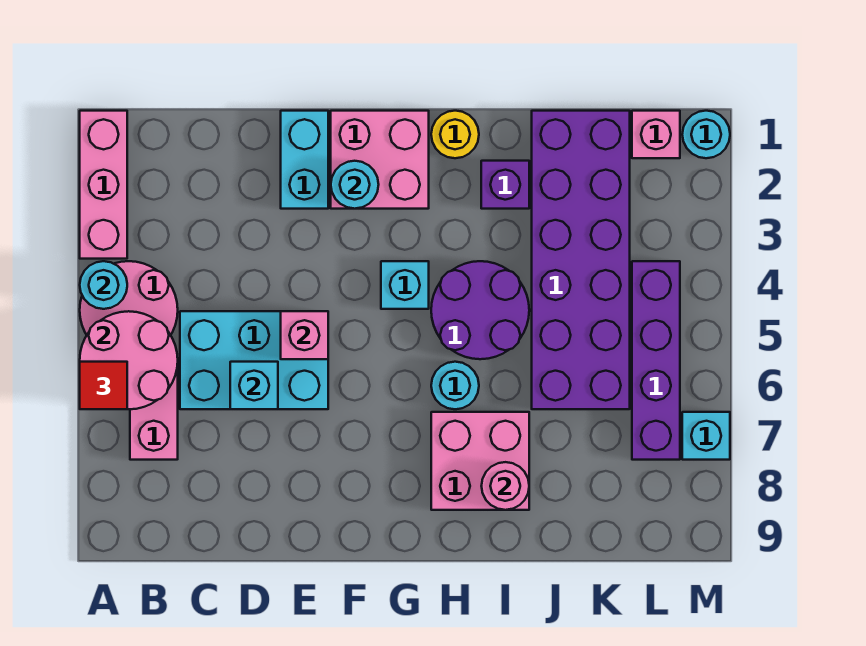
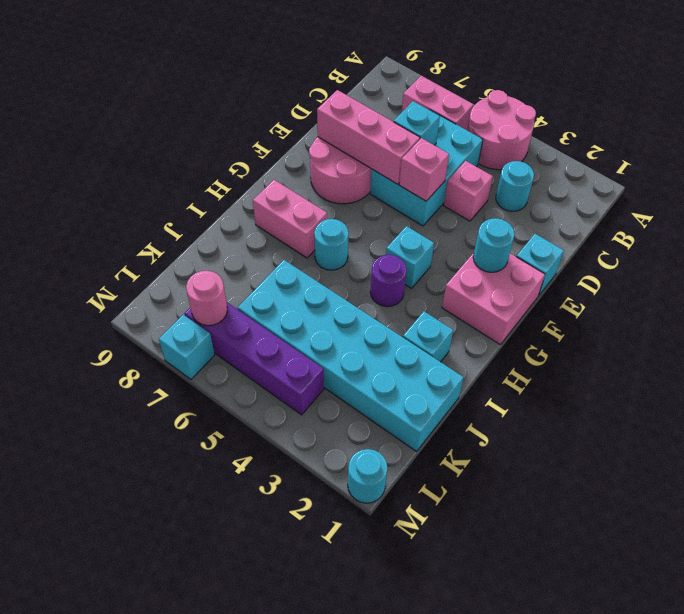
pink 1x3 brick [80,111,127,259] -> pink 1x3 brick moved to [317,90,420,184]
cyan 1x1 round brick [80,261,127,309] -> cyan 1x1 round brick moved to [496,161,534,211]
pink 2x2 round brick [80,311,178,409] -> pink 2x2 round brick moved to [309,137,371,204]
red 1x1 tile [80,362,127,409] -> none
cyan 1x2 brick [281,111,328,209] -> cyan 1x1 brick [516,234,564,296]
yellow 1x1 round brick [431,111,479,158] -> none
purple 2x2 round brick [431,261,529,359] -> purple 1x1 round brick [370,255,407,307]
pink 2x2 brick [431,412,529,510] -> pink 1x2 brick [253,180,327,258]
purple 1x1 brick [481,161,529,209] -> cyan 1x1 brick [403,311,453,362]
pink 1x1 round brick [482,462,529,510] -> pink 1x1 round brick moved to [186,271,227,326]
purple 2x6 brick [532,111,630,409] -> cyan 2x6 brick [238,260,464,451]
pink 1x1 brick [632,111,680,158] -> pink 1x1 brick moved to [444,161,493,221]

